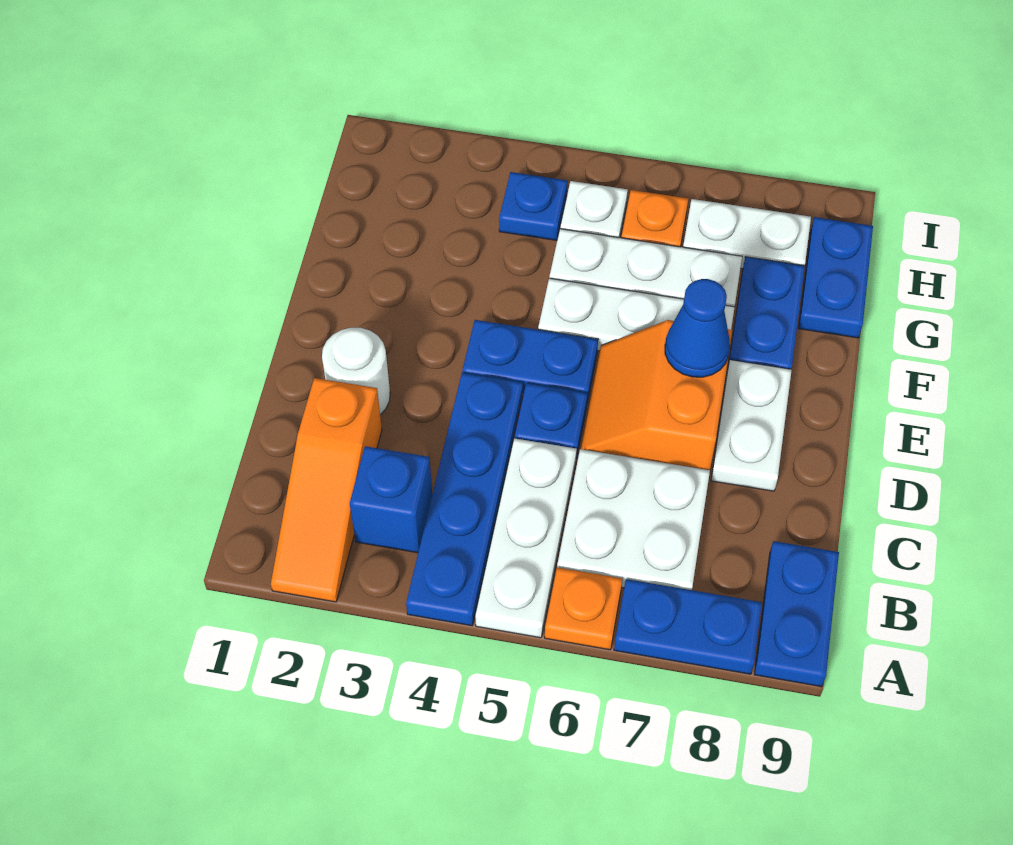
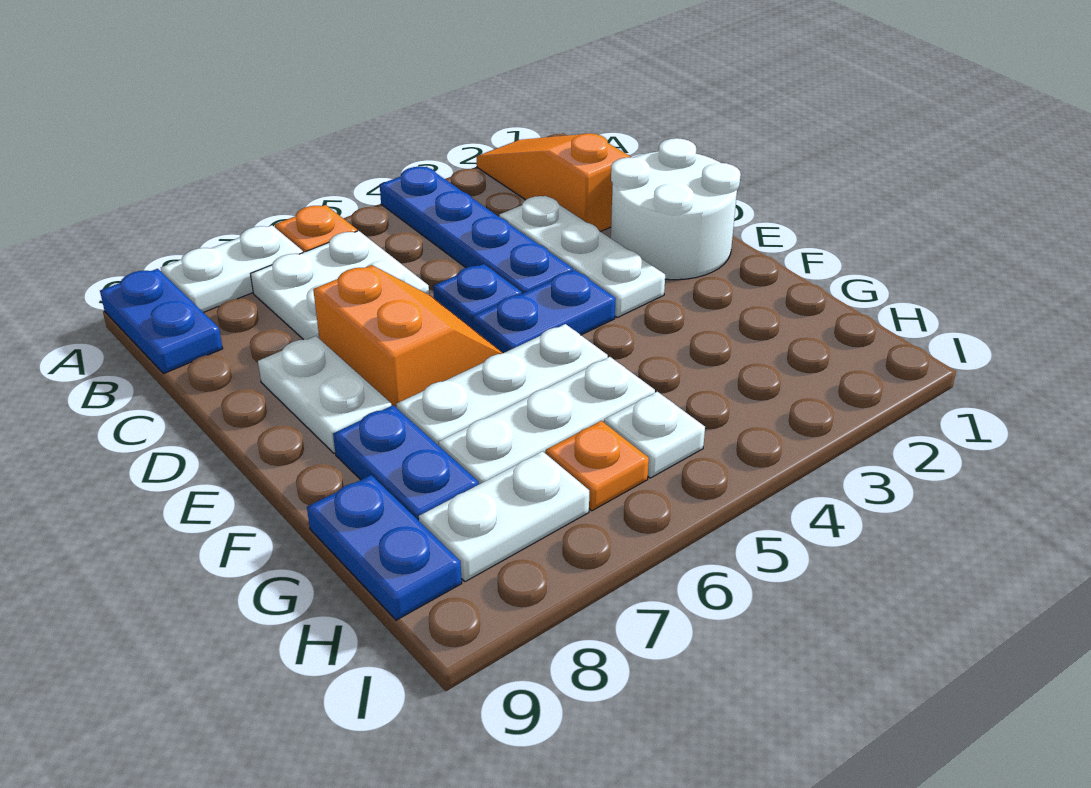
white 1x3 plate [475,438,577,638] -> white 1x3 plate moved to [499,196,665,317]
blue 1x2 plate [614,579,762,674] -> white 1x2 plate [161,225,303,312]
blue 1x1 brick [350,446,432,553] -> none
white 1x1 round brick [322,328,390,415] -> white 2x2 round brick [611,138,741,280]
blue 1x1 cone [665,279,730,377] -> none
blue 1x1 plate [499,172,567,240] -> none

